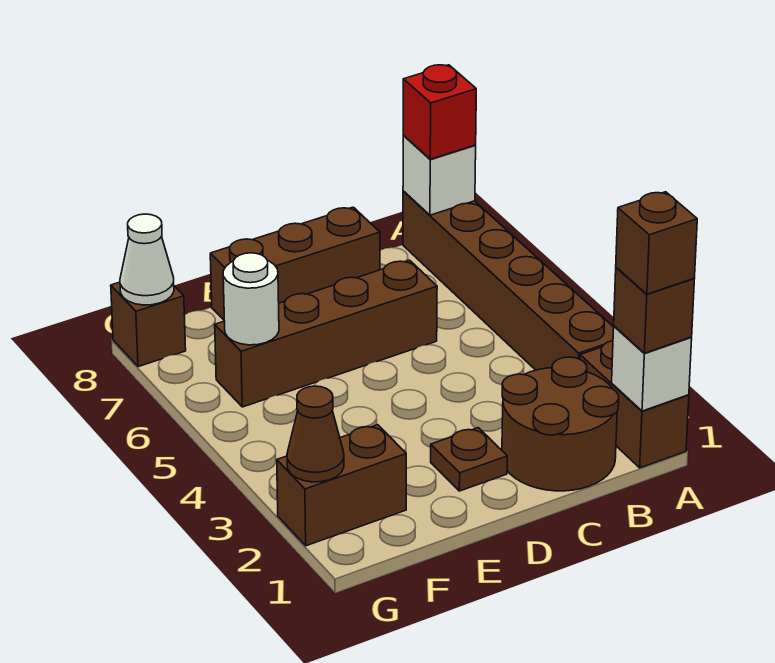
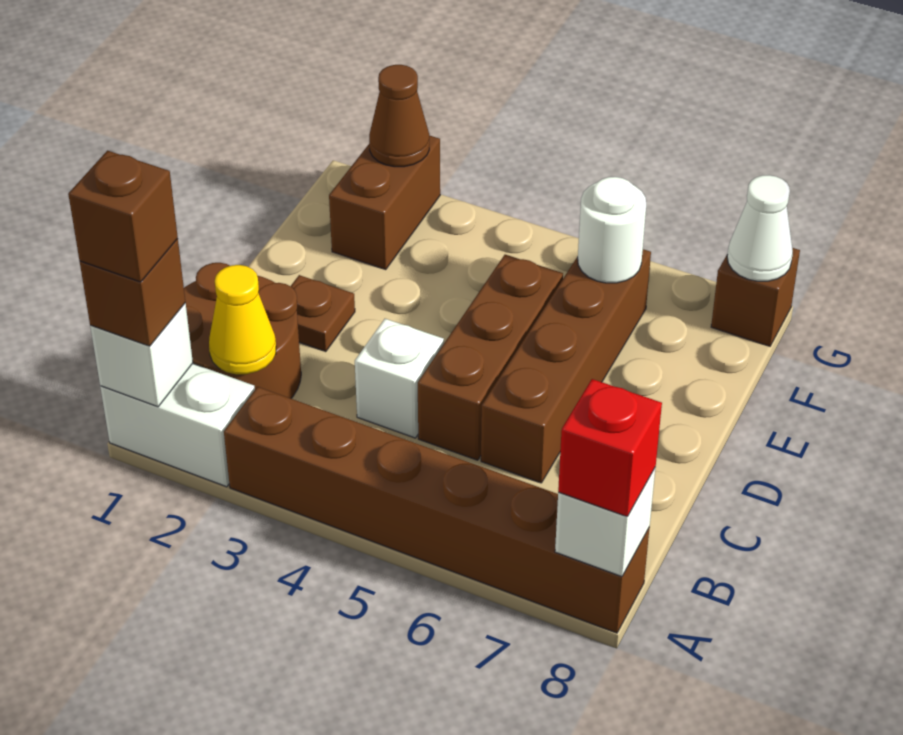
brown 1x2 brick [580,341,689,468] -> white 1x2 brick [100,364,255,487]
none -> yellow 1x1 cone [209,265,276,374]
none -> white 1x1 brick [355,319,444,438]
brown 1x3 brick [210,207,380,320] -> brown 1x3 brick moved to [418,255,563,460]

